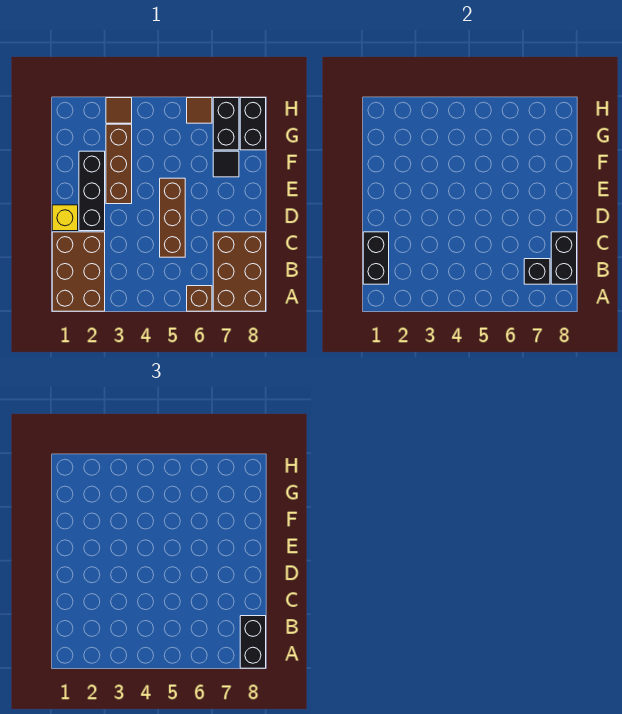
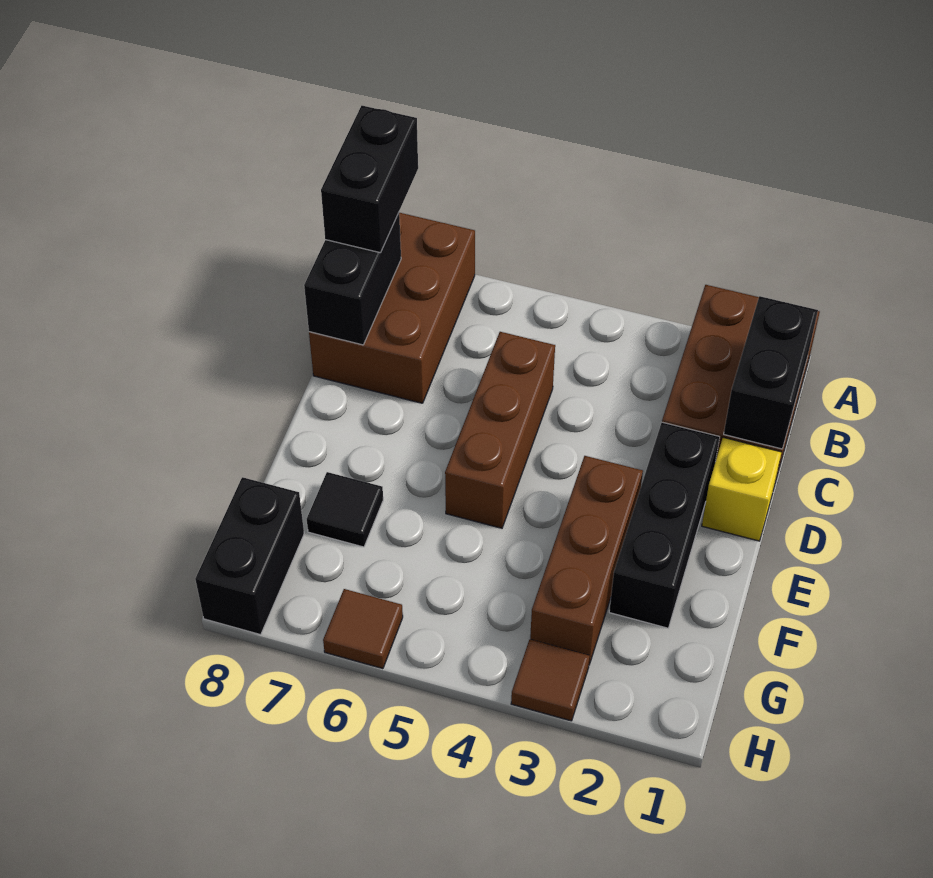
brown 1x1 brick [187,286,212,311] -> none
black 1x1 brick [524,259,550,284] -> none
black 1x2 brick [213,98,239,150] -> none

